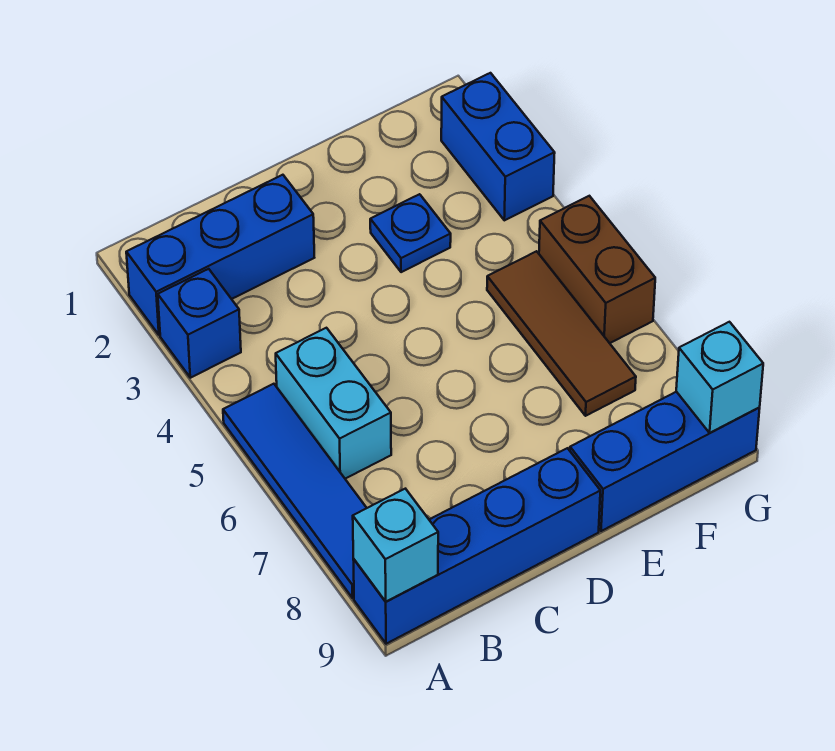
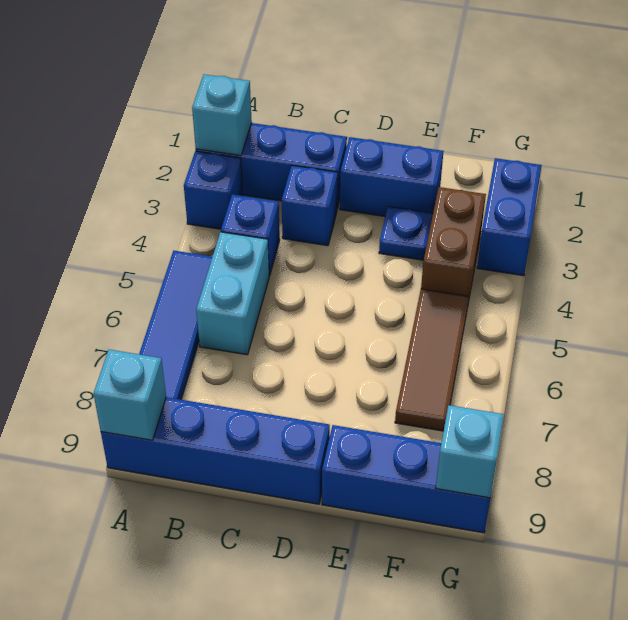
none -> cyan 1x1 brick [192,74,252,156]
none -> blue 1x1 brick [221,194,280,275]
none -> blue 1x1 brick [282,165,338,246]
none -> blue 1x2 brick [340,137,443,217]
brown 1x2 brick [539,196,655,343] -> brown 1x2 brick moved to [421,187,486,303]

